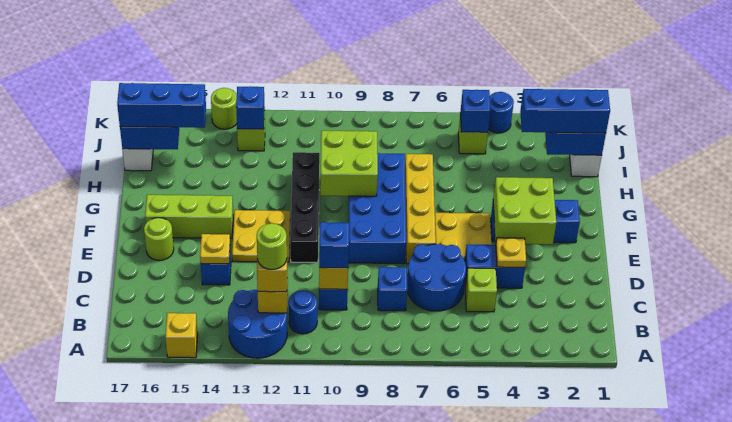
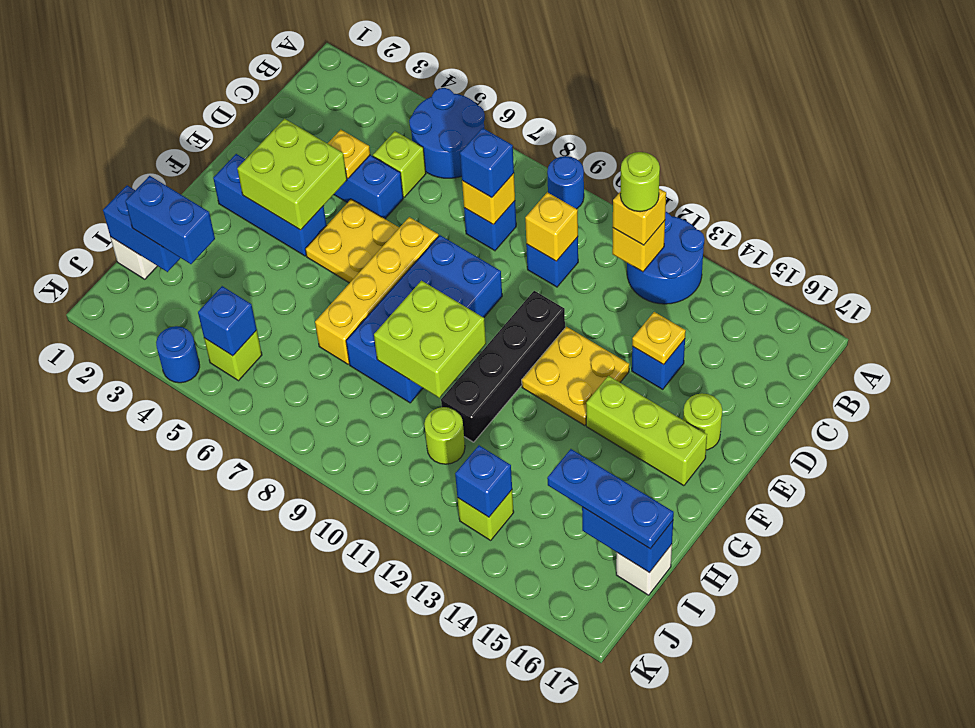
yellow 1x1 brick [165,313,198,358] -> yellow 1x1 brick moved to [462,173,515,225]
blue 1x1 round brick [289,290,317,334] -> blue 1x1 round brick moved to [547,156,584,209]
blue 2x2 round brick [407,244,466,311] -> blue 2x2 round brick moved to [409,88,485,178]
blue 1x1 brick [319,222,349,268] -> blue 1x1 brick moved to [460,128,514,198]
blue 1x3 brick [520,89,610,133] -> blue 1x2 brick [125,176,215,264]
blue 1x3 brick [117,83,206,128] -> blue 1x3 plate [547,449,674,549]
lime 1x1 round brick [211,88,237,129] -> lime 1x1 round brick moved to [424,407,465,464]

